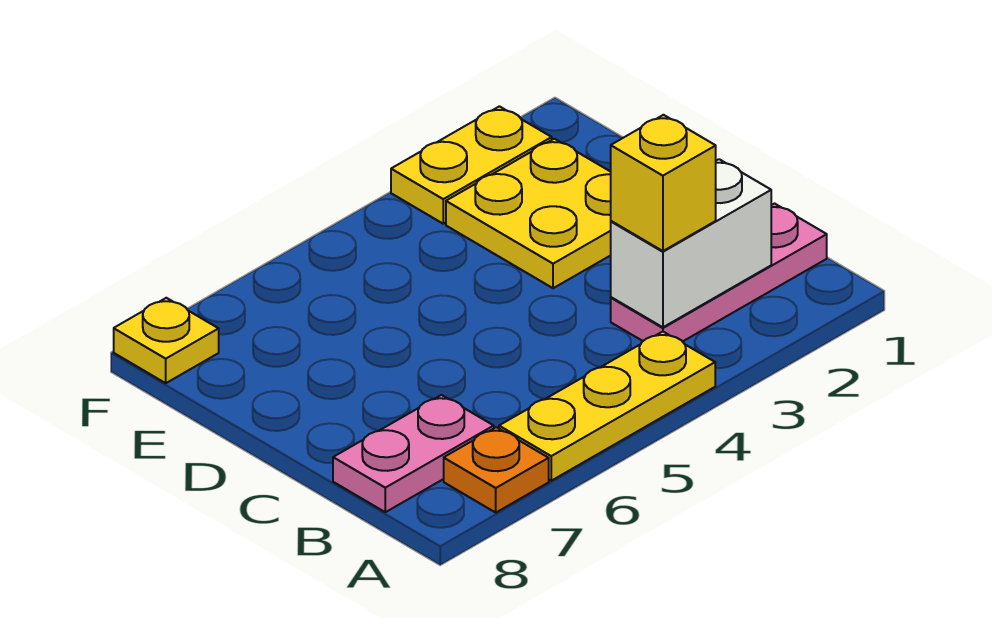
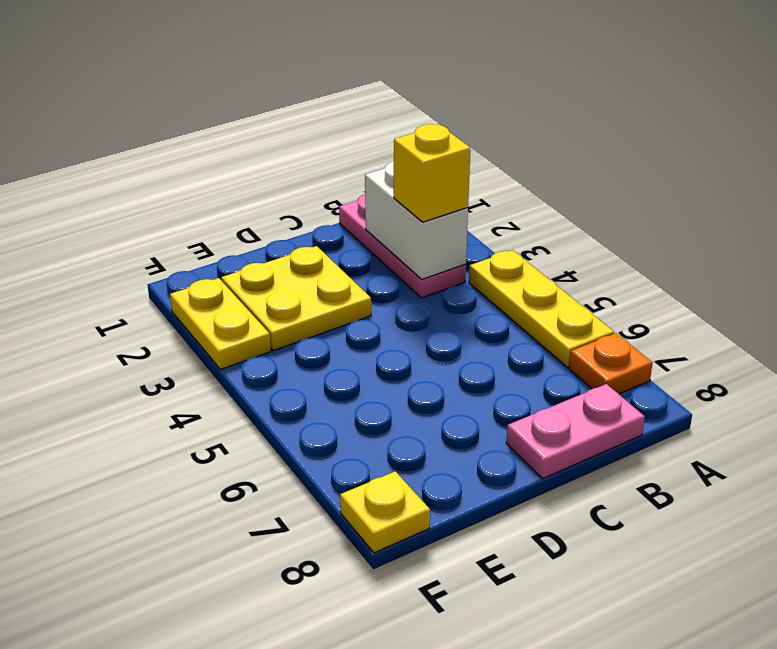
pink 1x2 plate [333,395,494,512] -> pink 1x2 plate turned to [506,384,645,478]

